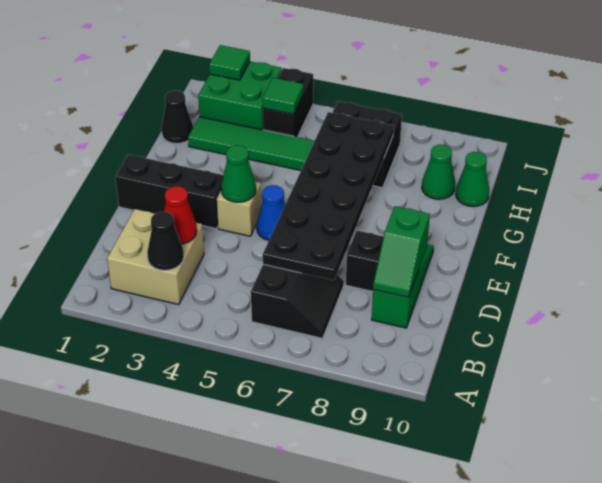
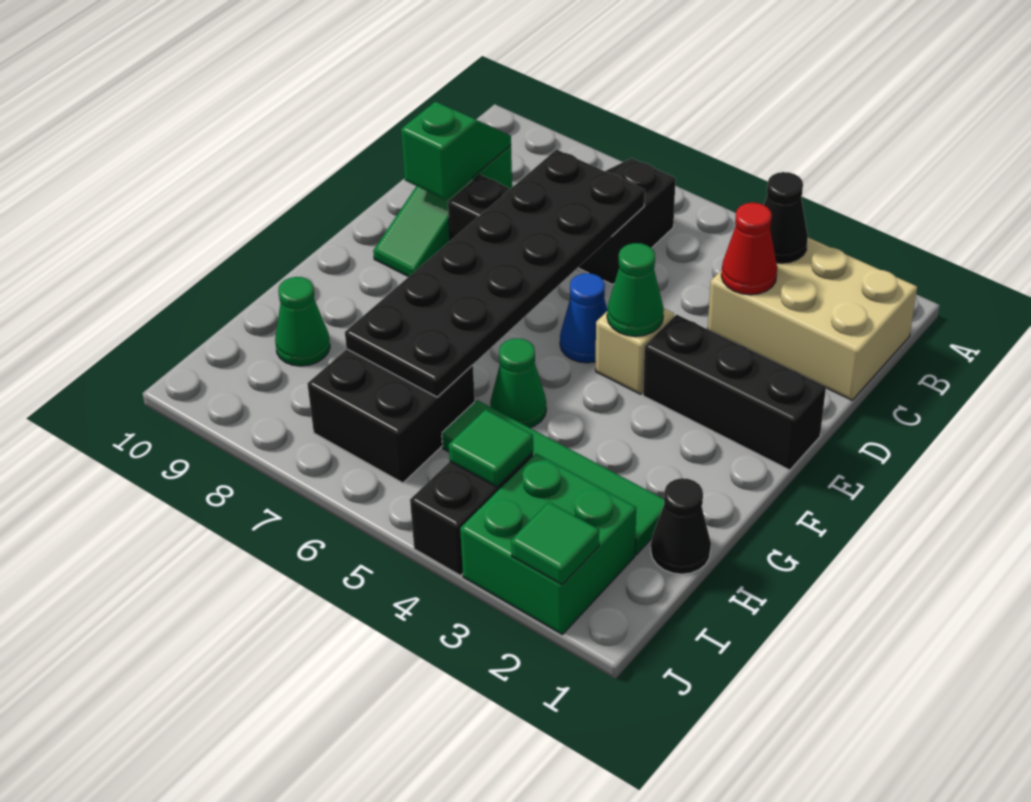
tan 2x2 brick [107,209,204,305] -> tan 2x3 brick [708,238,917,400]
green 1x1 cone [456,152,489,207] -> green 1x1 cone moved to [490,338,546,428]

